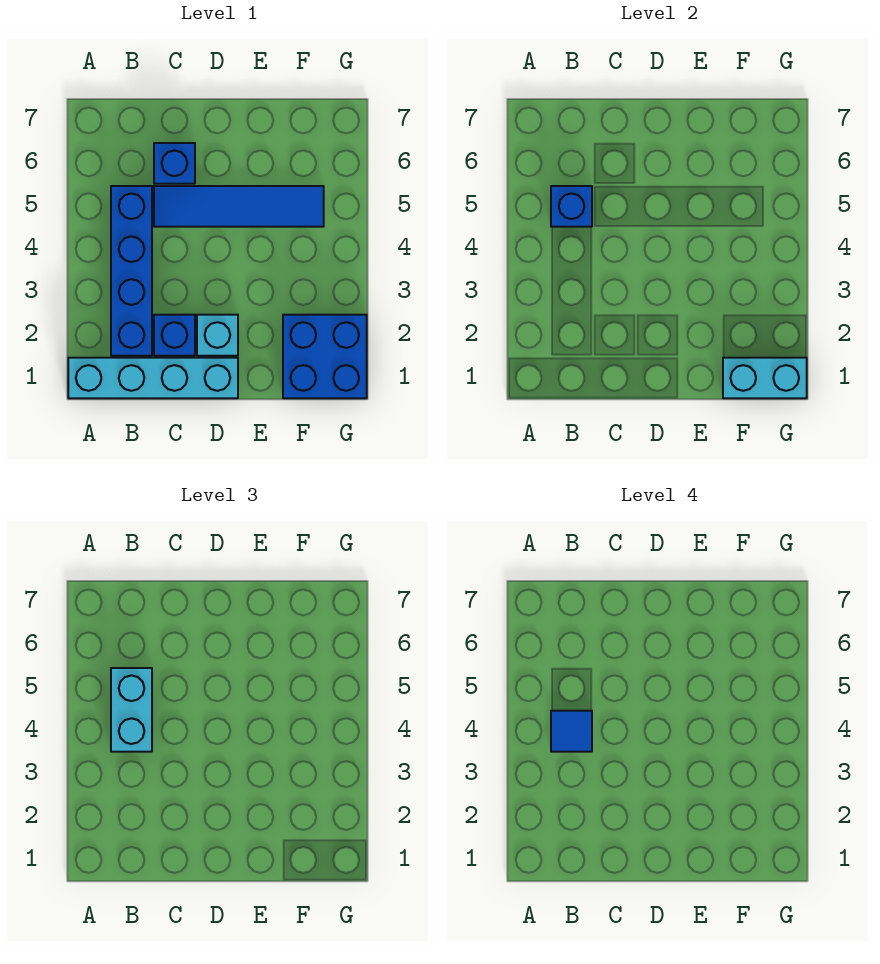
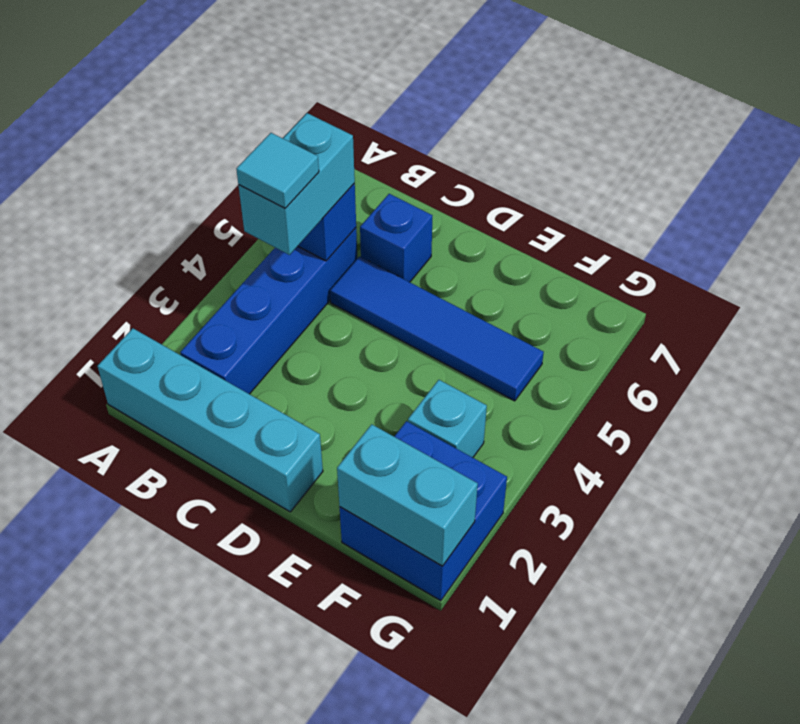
blue 1x1 tile [551,711,592,752] -> cyan 1x1 tile [236,133,319,208]
blue 1x1 brick [154,315,195,356] -> none
cyan 1x1 brick [197,315,238,356] -> cyan 1x1 brick moved to [408,380,487,458]

